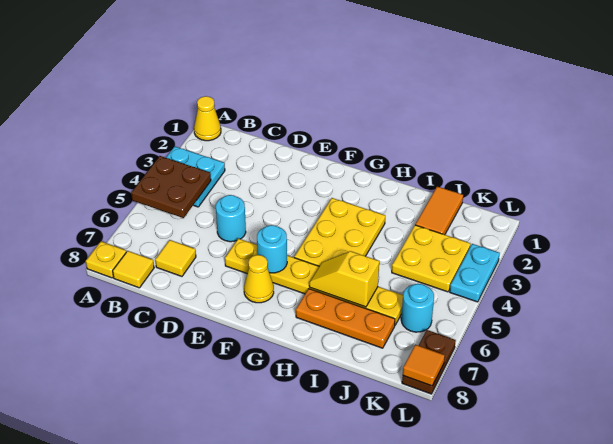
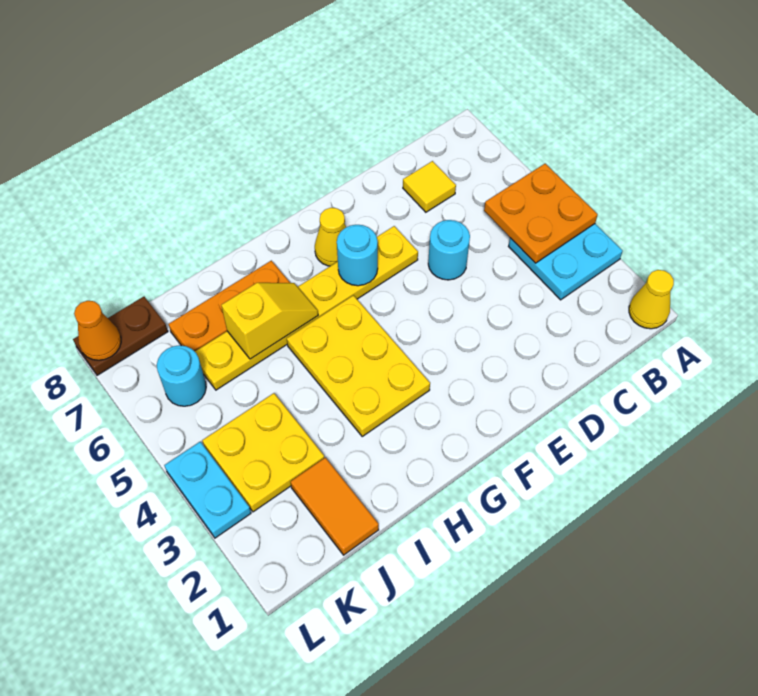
brown 2x2 plate [131,156,211,218] -> orange 2x2 plate [484,163,598,263]
yellow 1x1 plate [86,241,126,278] -> none
yellow 1x1 tile [113,251,154,288] -> none
brown 1x2 plate [402,330,456,394] -> brown 1x2 plate turned to [73,297,168,375]
orange 1x1 tile [403,345,445,386] -> orange 1x1 cone [74,301,121,360]

